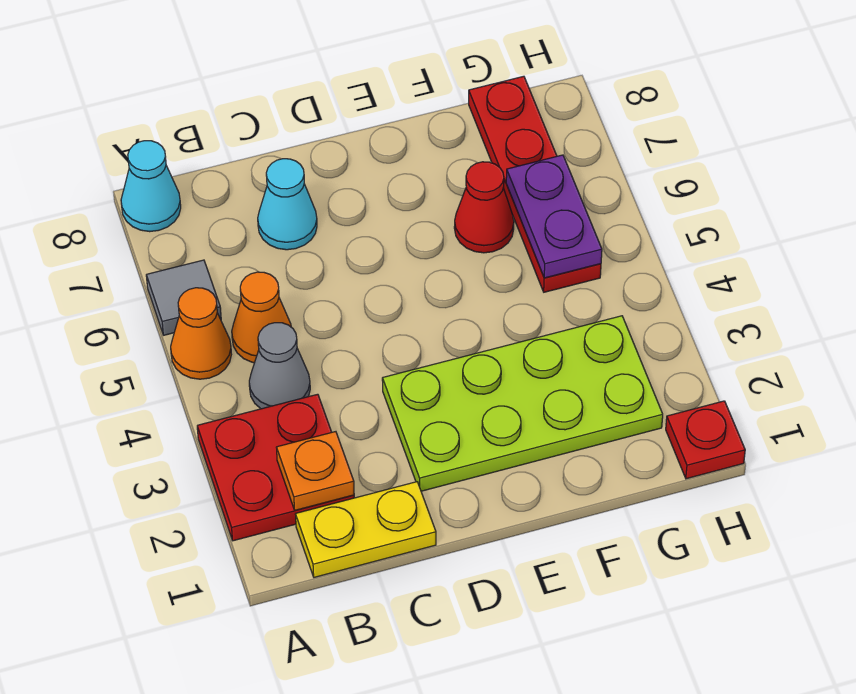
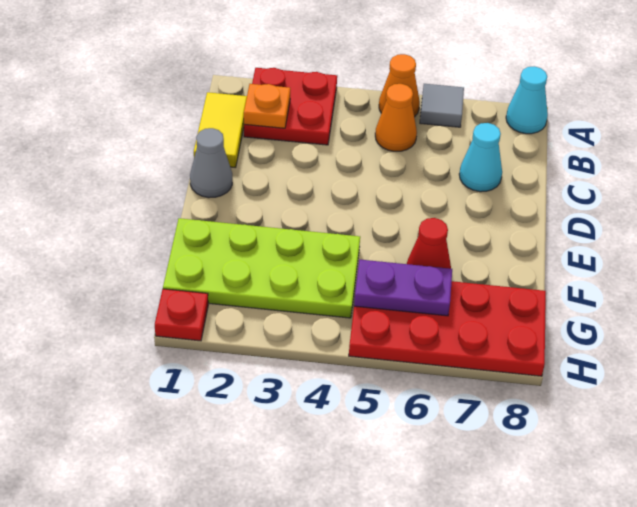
yellow 1x2 plate [296,482,436,577] -> yellow 1x2 tile [194,92,247,168]
grey 1x1 cone [249,323,310,409] -> grey 1x1 cone moved to [190,128,232,198]
lime 2x4 plate [382,316,663,491] -> lime 2x4 plate turned to [163,218,360,318]
red 1x4 plate [469,76,601,292] -> red 2x4 plate [349,281,546,376]

